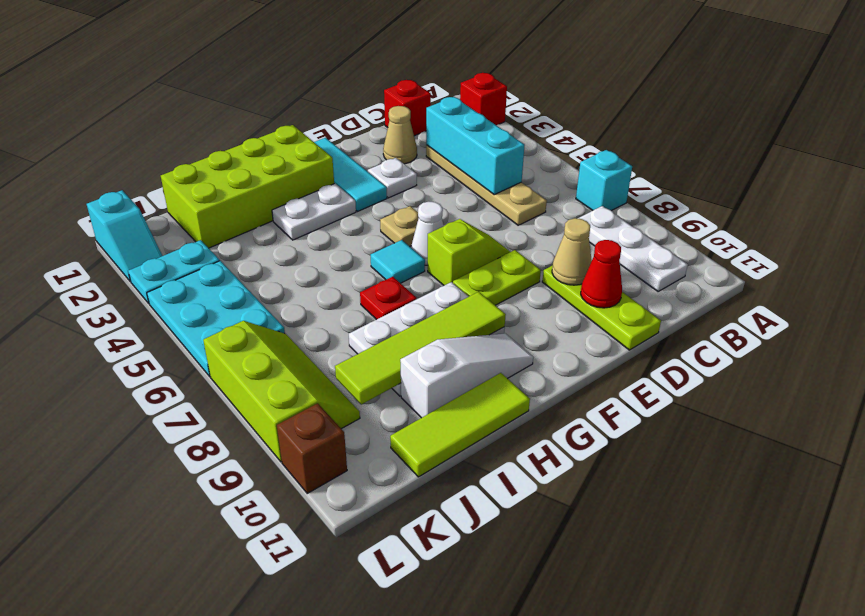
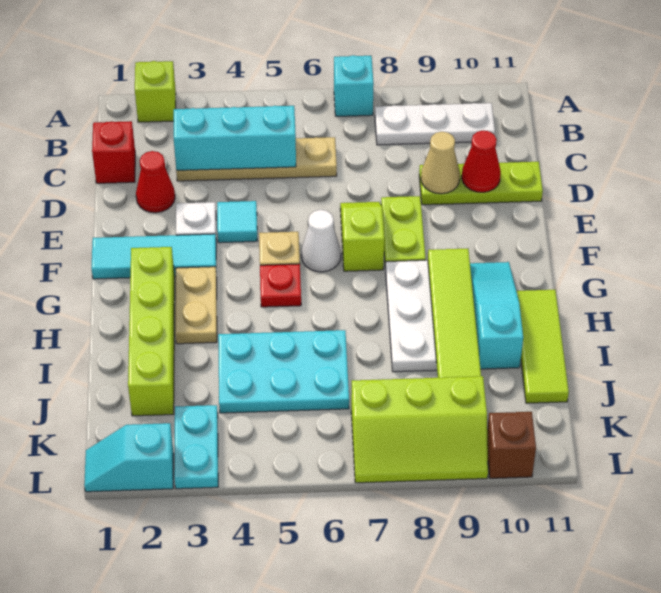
red 1x1 brick [460,73,507,125] -> lime 1x1 brick [135,61,176,122]
tan 1x1 cone [383,106,417,164] -> red 1x1 cone [136,151,175,213]
lime 2x4 brick [161,125,334,248] -> lime 1x4 brick [128,247,175,416]
white 1x2 plate [272,183,356,240] -> tan 1x2 plate [175,267,217,344]
cyan 1x1 tile [370,240,425,283] -> cyan 1x1 tile moved to [217,201,257,243]
white 1x3 slope [400,333,533,418] -> cyan 1x3 slope [470,262,523,369]
red 1x1 plate [360,277,417,320] -> red 1x1 plate moved to [260,264,301,307]
cyan 2x3 plate [147,261,285,377] -> cyan 2x3 plate moved to [218,330,349,413]
lime 2x3 slope [203,321,360,462] -> lime 2x3 slope turned to [351,376,488,483]
cyan 1x2 slope [87,190,162,282] -> cyan 1x2 slope turned to [84,423,174,492]

